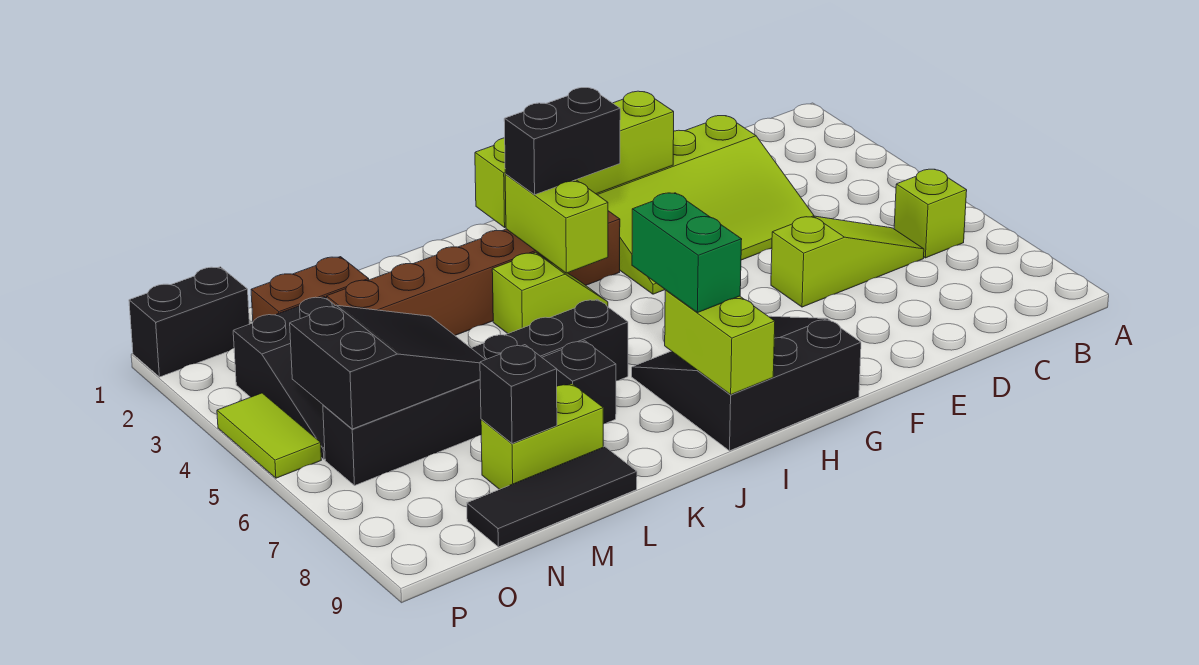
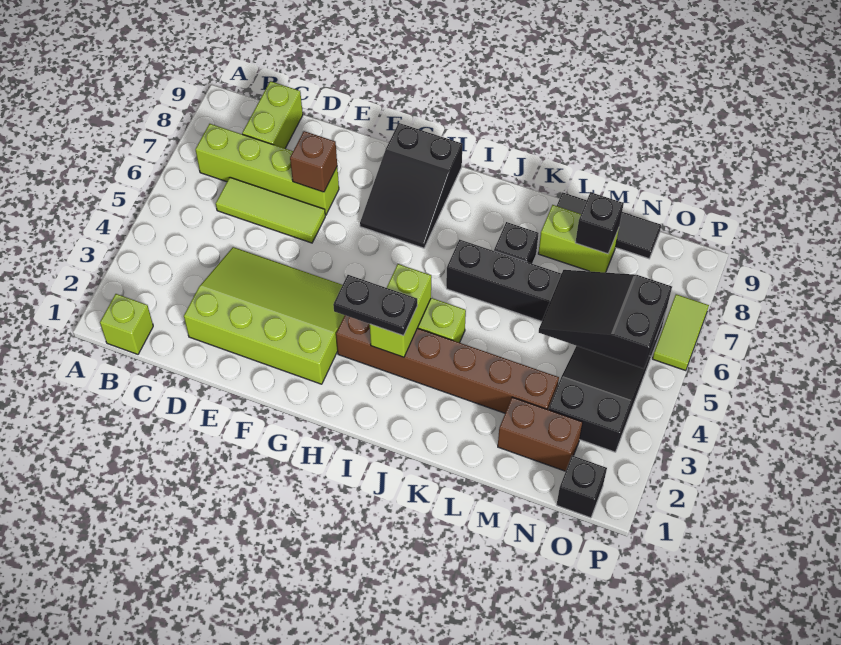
lime 1x1 brick [894,169,967,258] -> lime 1x1 brick moved to [100,294,153,354]
lime 1x3 slope [771,216,924,307] -> lime 1x3 tile [216,177,325,243]
none -> brown 1x1 brick [290,131,337,192]
lime 1x4 brick [475,91,674,227] -> lime 1x4 brick moved to [195,124,339,215]
black 3x3 slope [632,316,861,451] -> black 2x3 slope [360,123,463,248]
black 1x2 brick [504,88,620,195] -> black 1x2 plate [333,275,417,336]
green 1x2 brick [632,193,742,313] -> none
lime 1x2 brick [665,290,775,394] -> lime 1x2 brick moved to [242,81,303,148]
black 1x2 brick [129,267,249,377] -> black 1x1 brick [557,456,607,518]
lime 1x2 tile [217,393,321,478] -> lime 1x2 tile moved to [652,294,709,371]

